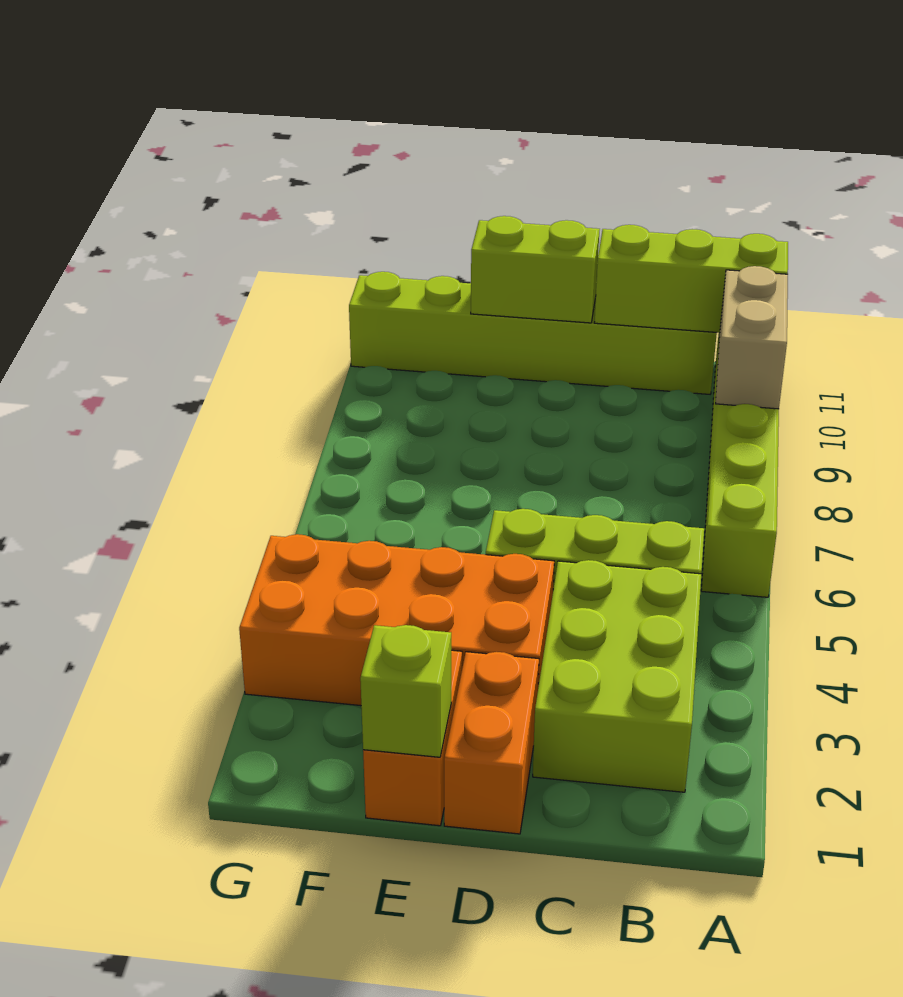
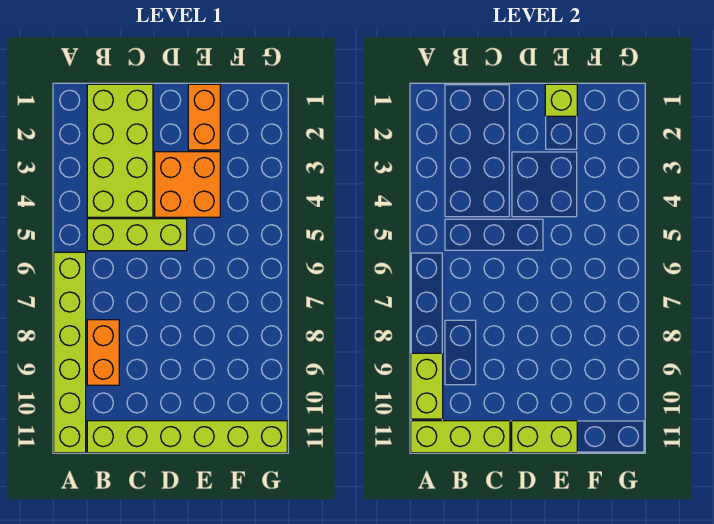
tan 1x2 brick [715,266,788,409] -> lime 1x2 brick [411,353,443,419]
lime 2x3 brick [533,560,701,792] -> lime 2x4 brick [87,84,153,217]
orange 1x2 brick [444,652,539,834] -> orange 1x2 brick moved to [87,320,119,385]
orange 2x4 brick [239,534,554,706] -> orange 2x2 brick [155,152,220,217]

